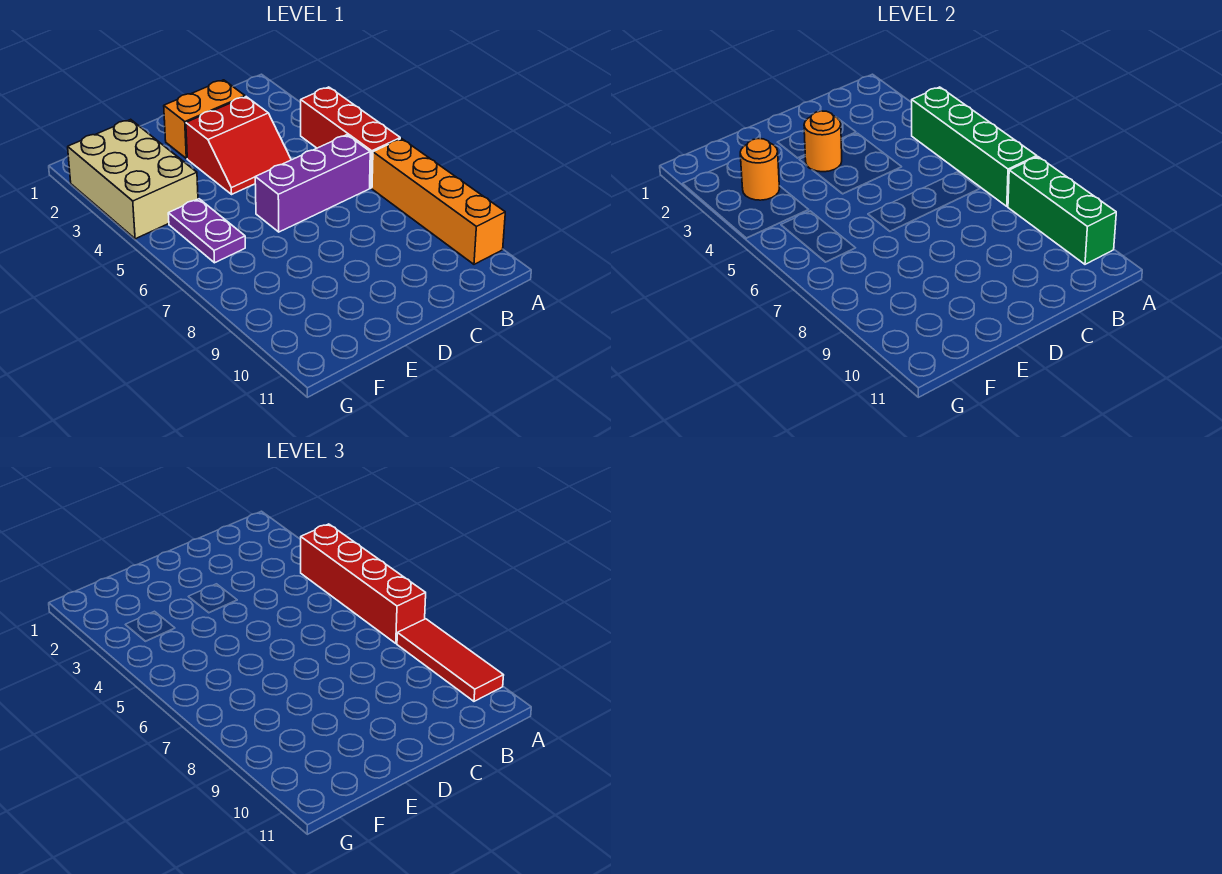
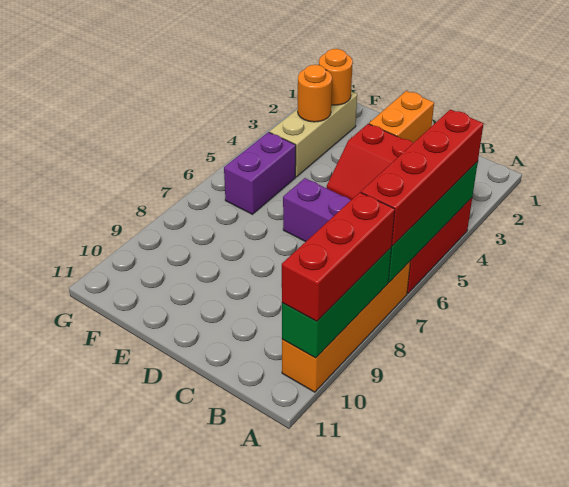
red 1x3 tile [397,619,504,701] -> red 1x3 brick [282,192,395,321]
orange 1x2 brick [164,80,245,159] -> orange 1x2 brick turned to [369,91,434,143]
orange 1x1 round brick [804,111,842,172] -> orange 1x1 round brick moved to [319,49,353,105]
tan 2x3 brick [68,119,198,239] -> tan 1x3 brick [269,92,357,177]
purple 1x2 plate [168,199,245,263] -> purple 1x2 brick [224,132,296,214]

